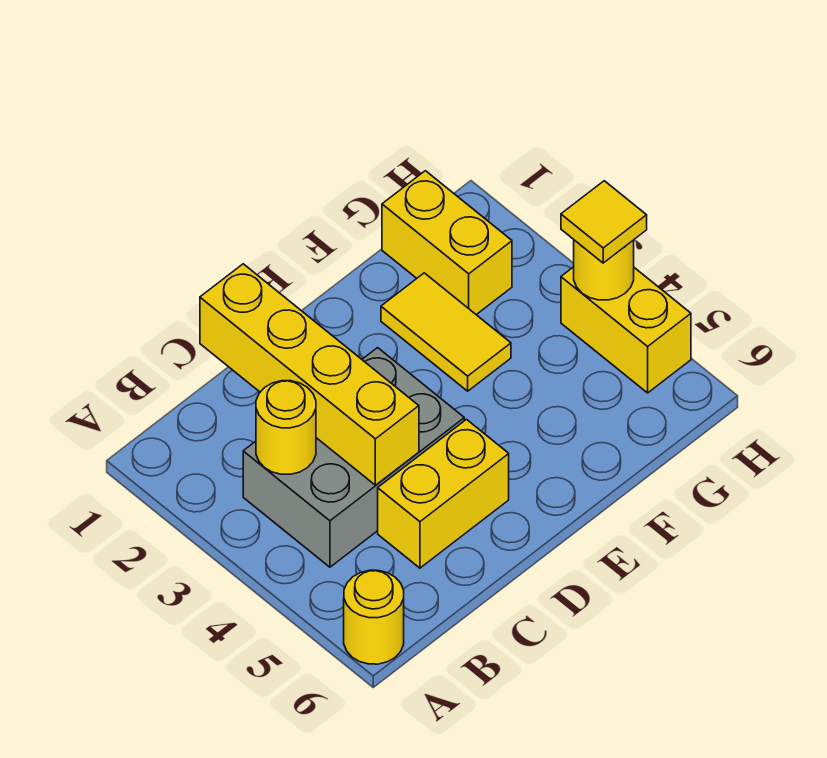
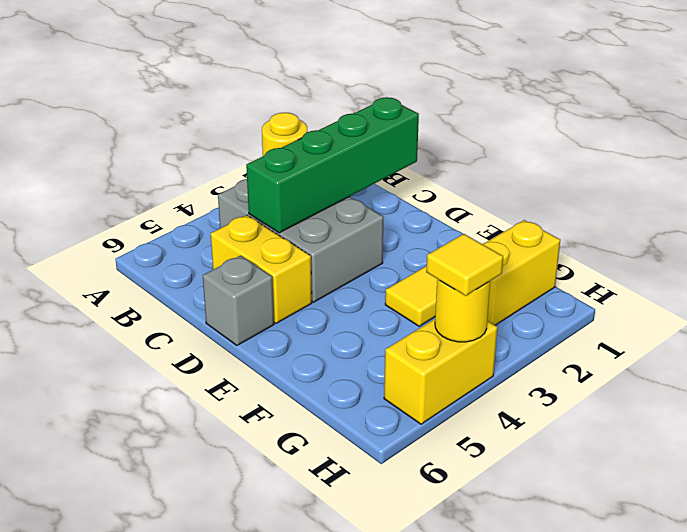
yellow 1x1 round brick [344,570,404,664] -> none
yellow 1x4 brick [200,264,419,485] -> green 1x4 brick [246,97,419,233]
none -> grey 1x1 brick [203,256,274,345]

